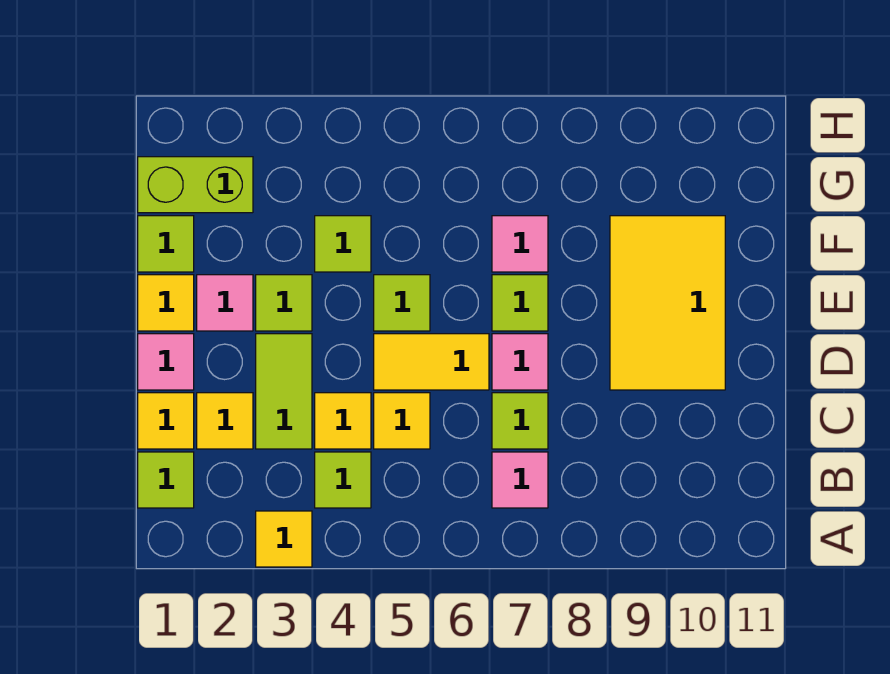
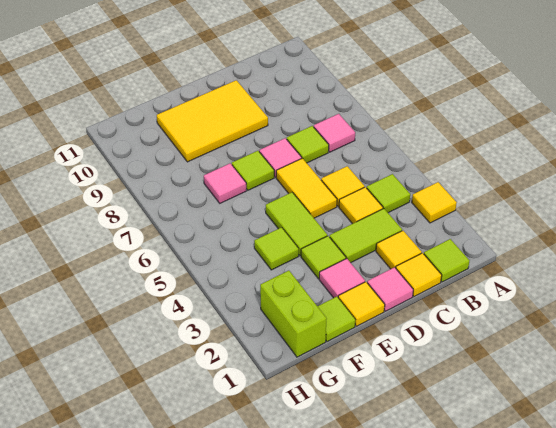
lime 1x1 tile [374,275,430,331] -> lime 1x2 tile [266,192,327,256]

